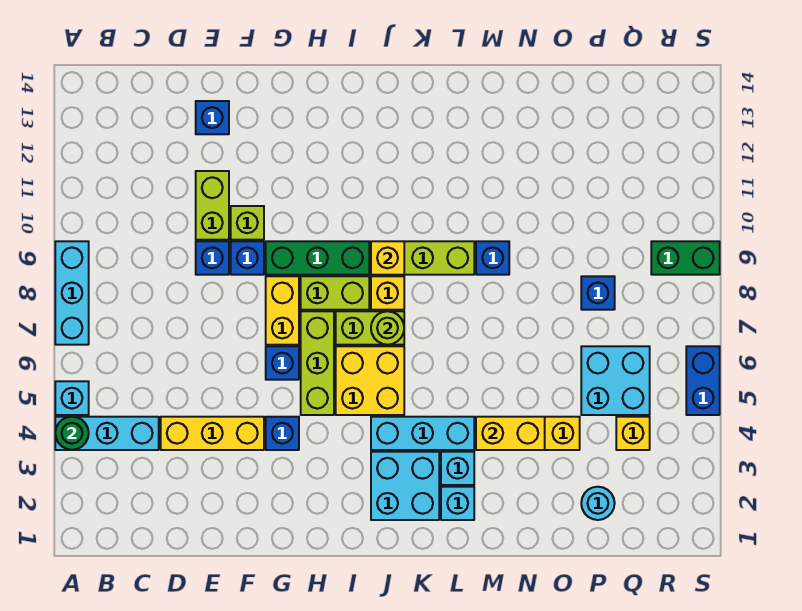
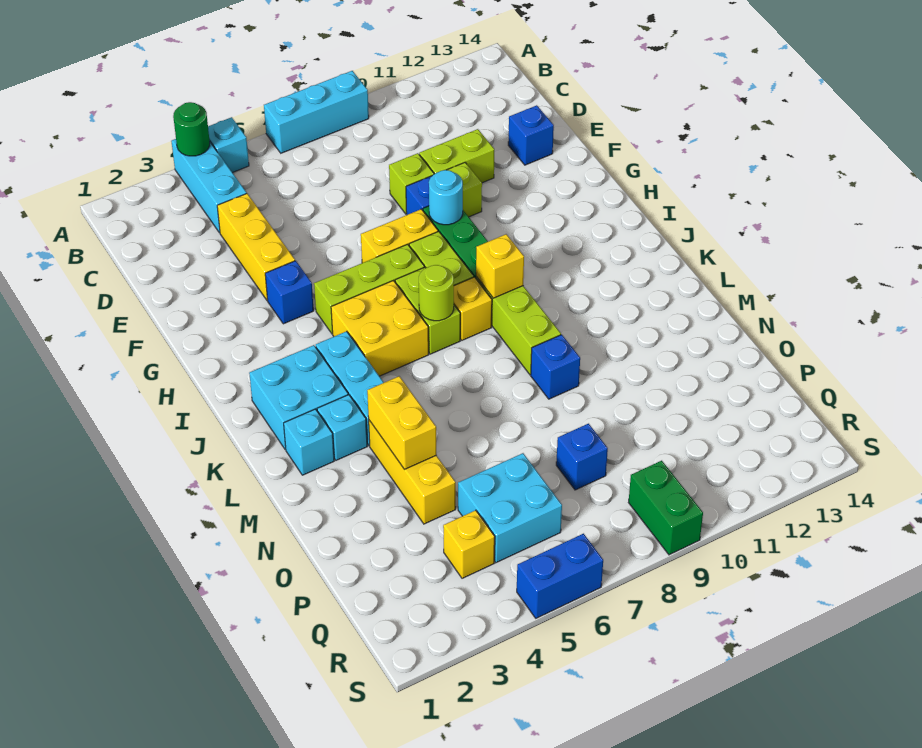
blue 1x1 brick [196,241,229,275] -> lime 1x1 brick [389,153,434,214]
blue 1x1 brick [266,346,299,380] -> none
cyan 1x1 round brick [581,487,615,520] -> cyan 1x1 round brick moved to [429,170,463,225]

